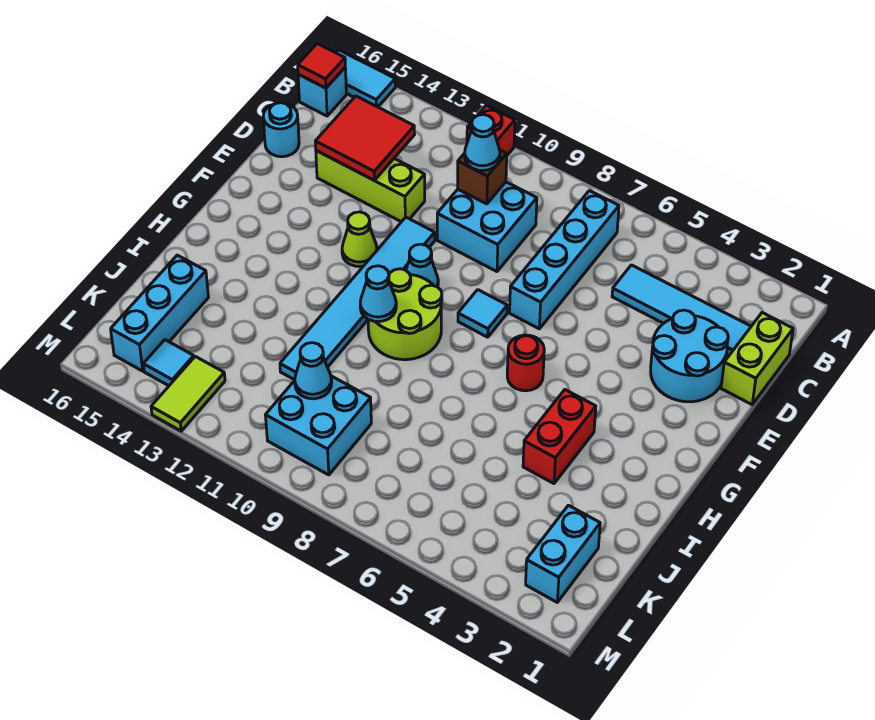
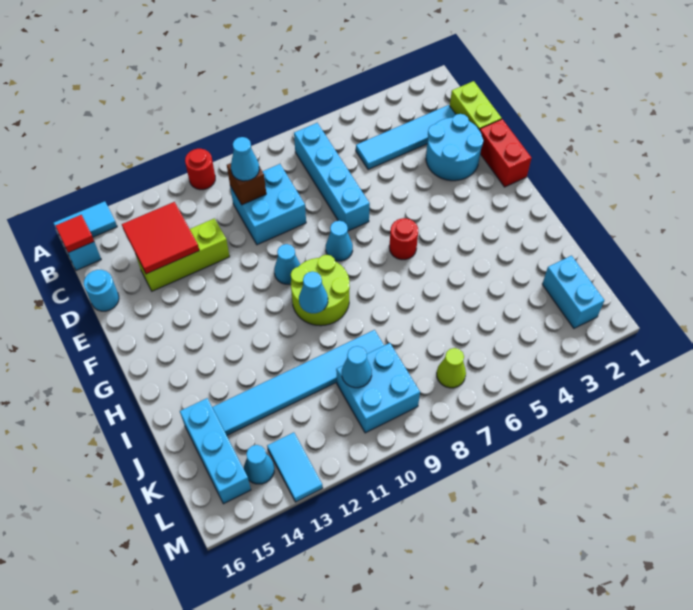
red 1x1 brick [467,105,515,155] -> red 1x1 round brick [185,149,215,190]
cyan 1x6 tile [280,217,435,380] -> cyan 1x6 tile turned to [212,330,384,435]
cyan 1x1 tile [458,290,507,337] -> cyan 1x1 cone [326,221,353,261]
lime 1x1 cone [342,212,377,267] -> lime 1x1 cone moved to [437,348,466,388]
red 1x2 brick [523,390,596,484] -> red 1x2 brick moved to [480,119,531,187]
lime 1x2 tile [151,356,225,431] -> cyan 1x2 tile [267,432,323,502]
cyan 1x1 tile [143,340,194,386] -> cyan 1x1 cone [244,445,274,484]

